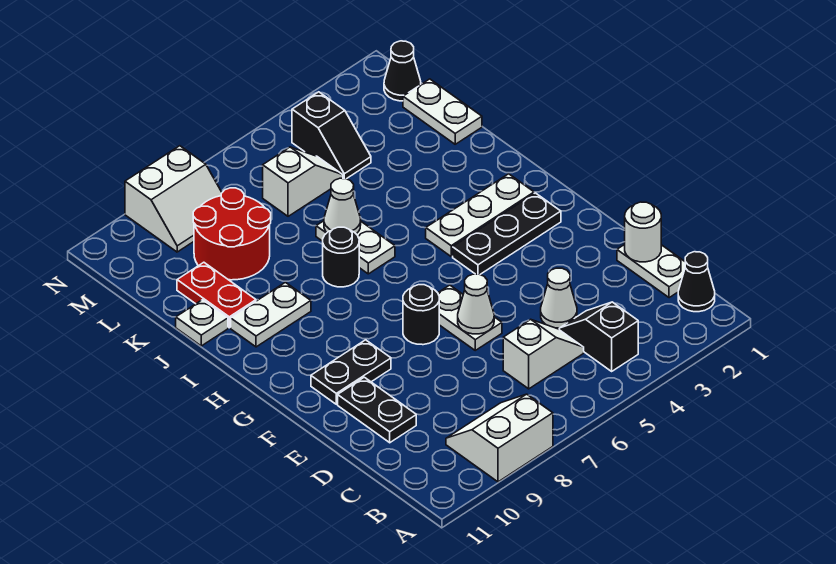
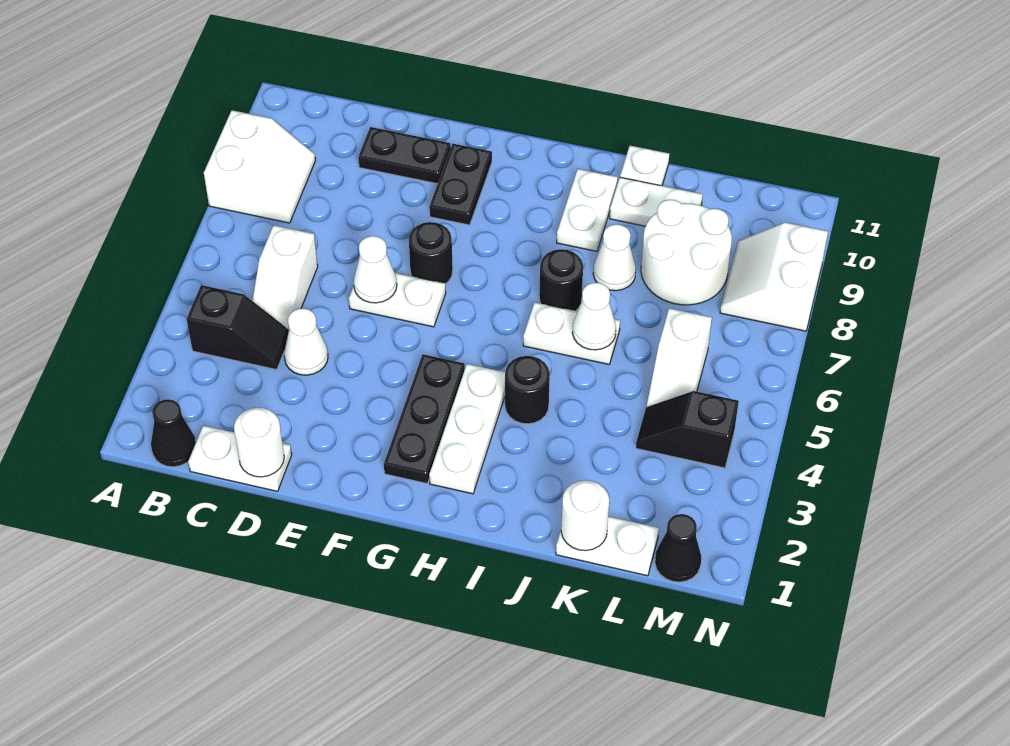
none -> black 1x1 round brick [505,356,550,424]
none -> white 1x1 cone [593,224,636,291]
red 1x2 plate [177,262,256,328] -> white 1x2 plate [610,177,703,226]
none -> white 1x1 round brick [561,480,609,551]
red 2x2 round brick [193,188,271,280] -> white 2x2 round brick [641,200,732,305]

